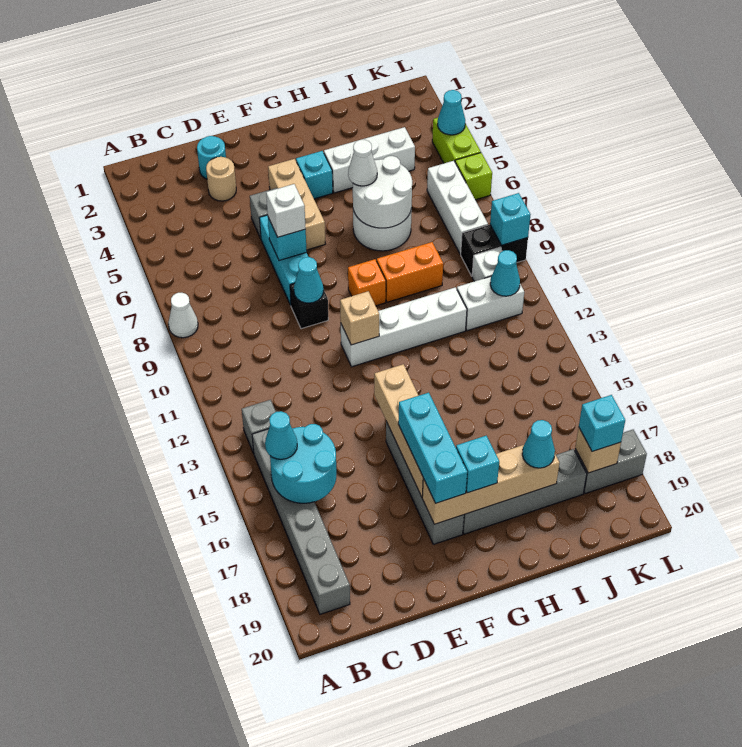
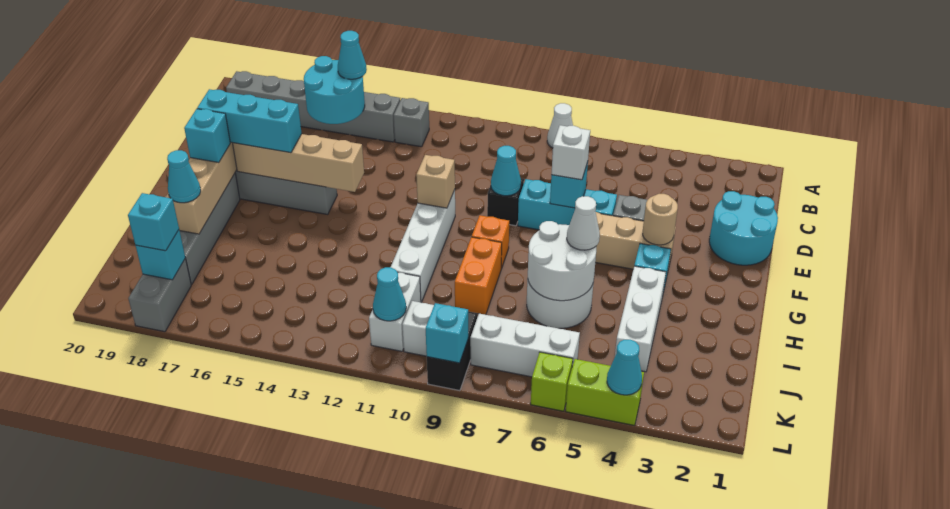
cyan 1x1 round brick [197,136,226,179] -> cyan 2x2 round brick [709,191,778,265]
tan 1x1 round brick [206,157,236,201] -> tan 1x1 round brick moved to [643,194,678,245]
tan 1x1 brick [575,428,621,473] -> cyan 1x1 brick [136,230,185,280]

